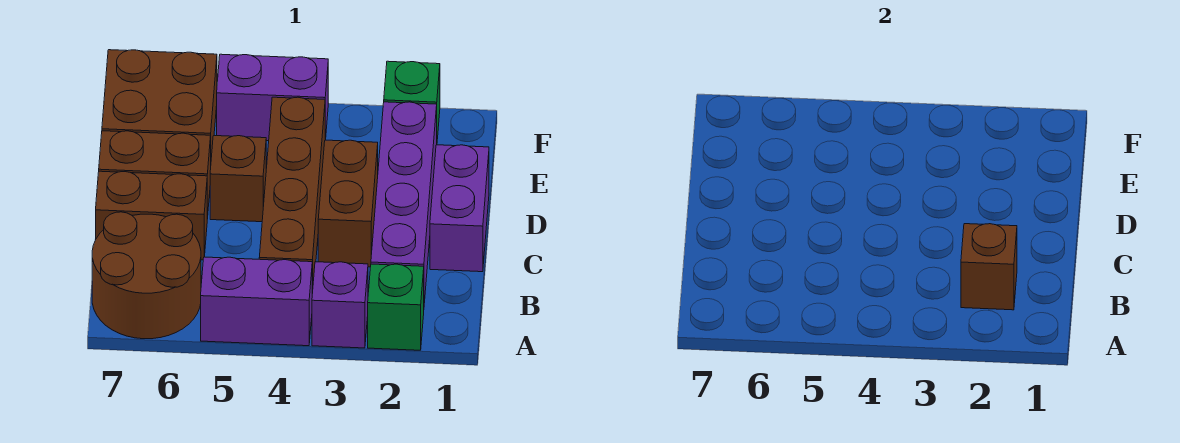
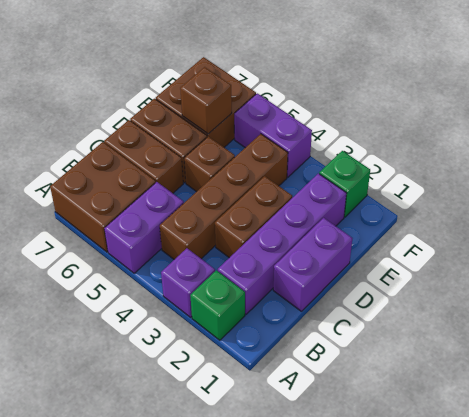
purple 1x2 brick [201,257,312,346] -> purple 1x2 brick turned to [104,182,184,273]
brown 2x2 round brick [92,212,201,339] -> brown 2x2 brick [50,142,156,252]
brown 1x1 brick [961,224,1017,310] -> brown 1x1 brick moved to [180,67,232,134]

